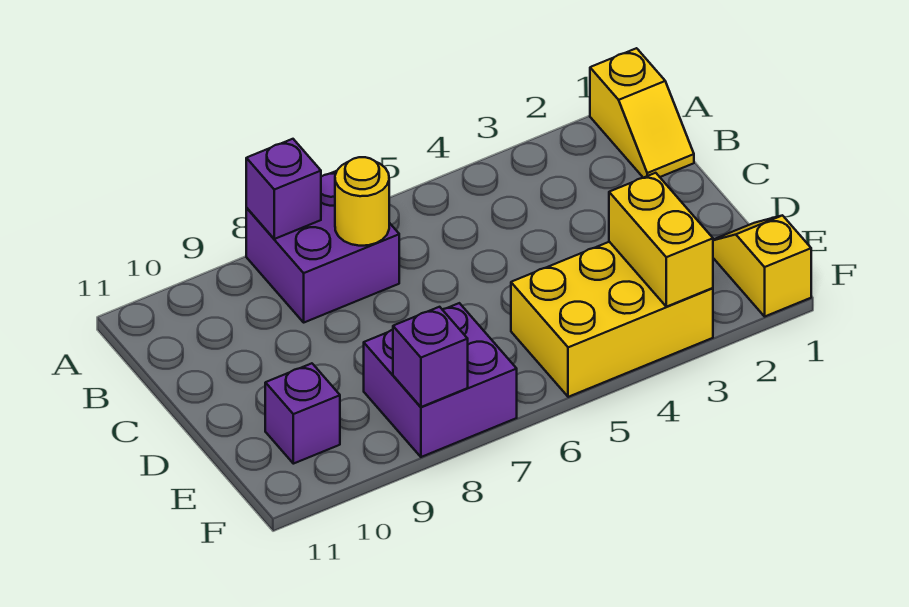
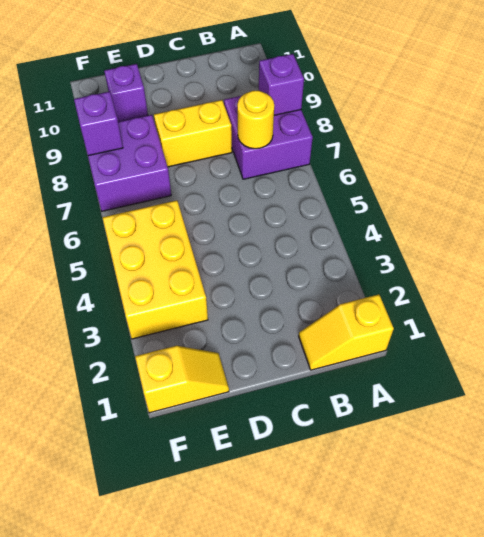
yellow 1x2 brick [609,173,713,307] -> yellow 1x2 brick moved to [154,100,232,167]

